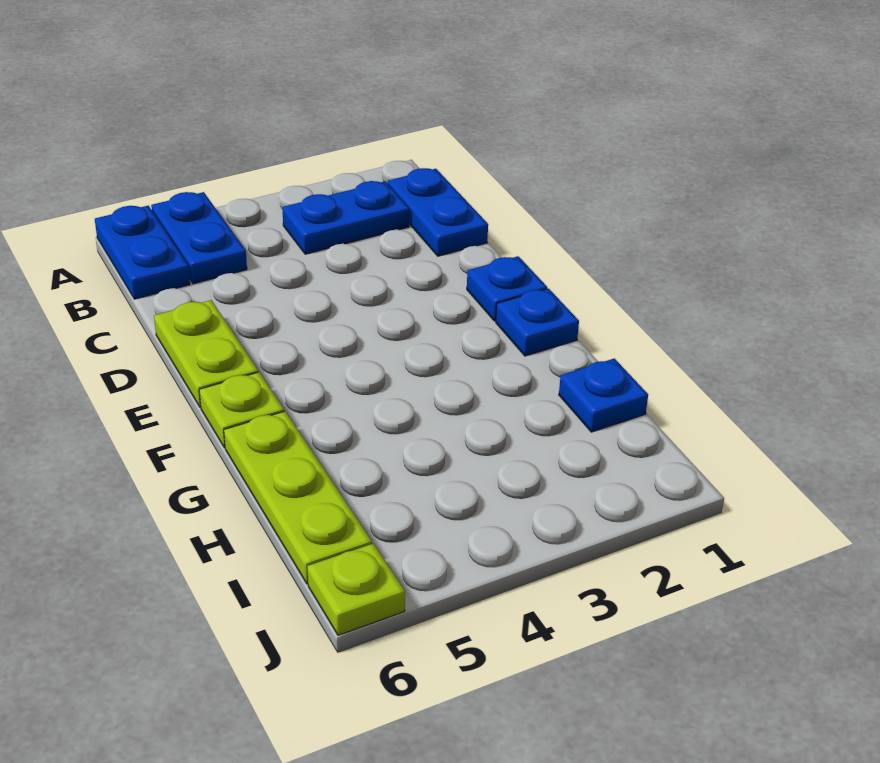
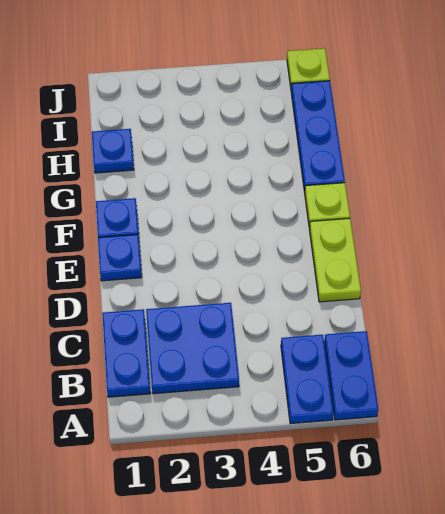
blue 1x2 plate [282,181,409,254] -> blue 2x2 plate [146,303,239,394]
lime 1x3 plate [224,411,372,584] -> blue 1x3 plate [291,81,345,192]

